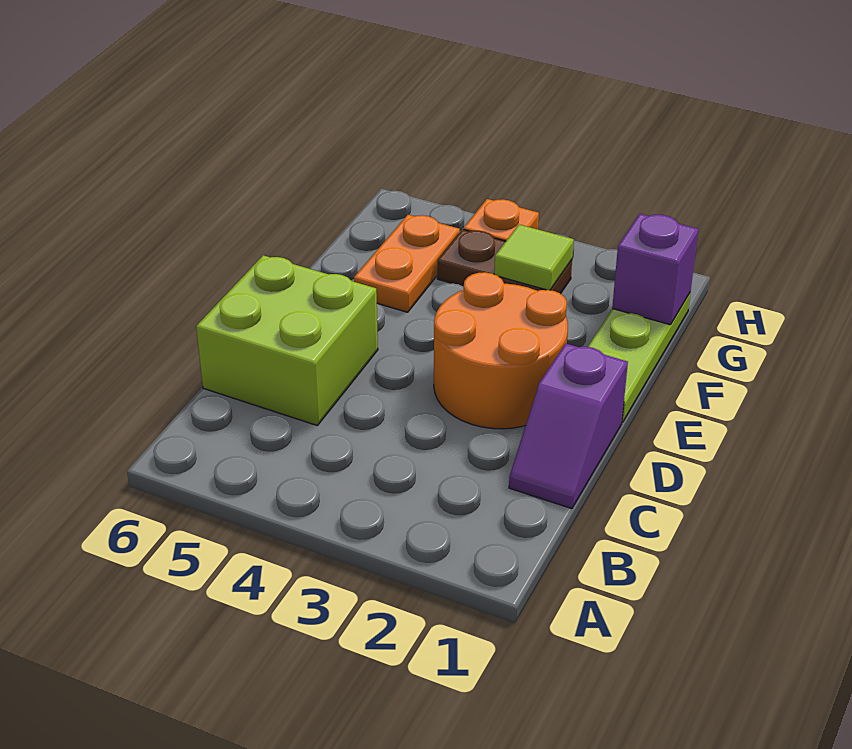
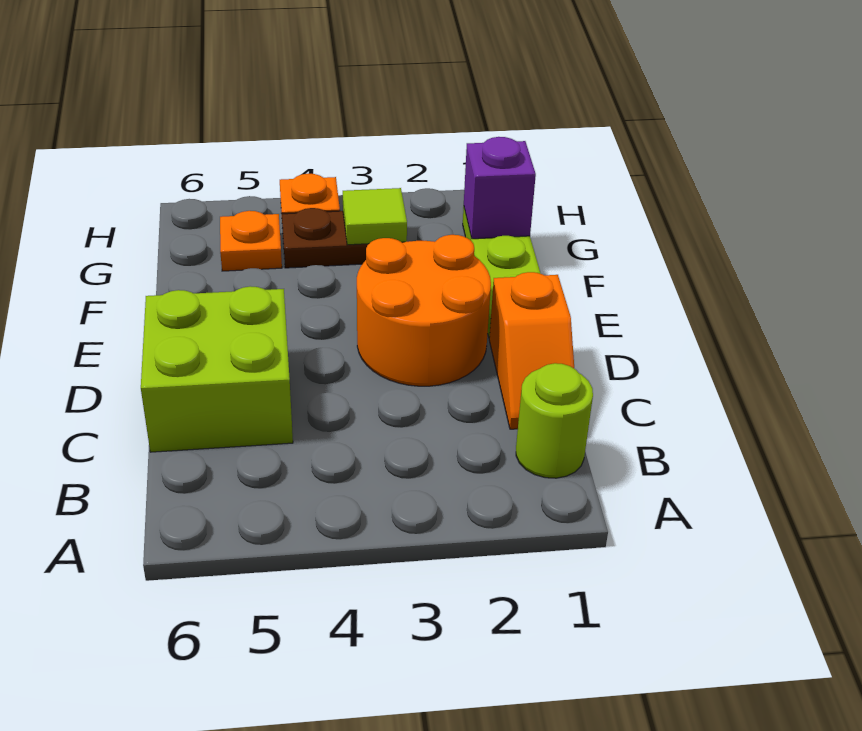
none -> lime 1x1 round brick [516,363,593,478]
purple 1x2 slope [509,344,628,509] -> orange 1x2 slope [489,272,574,429]
orange 1x2 plate [354,215,460,312] -> orange 1x1 plate [220,211,282,271]

